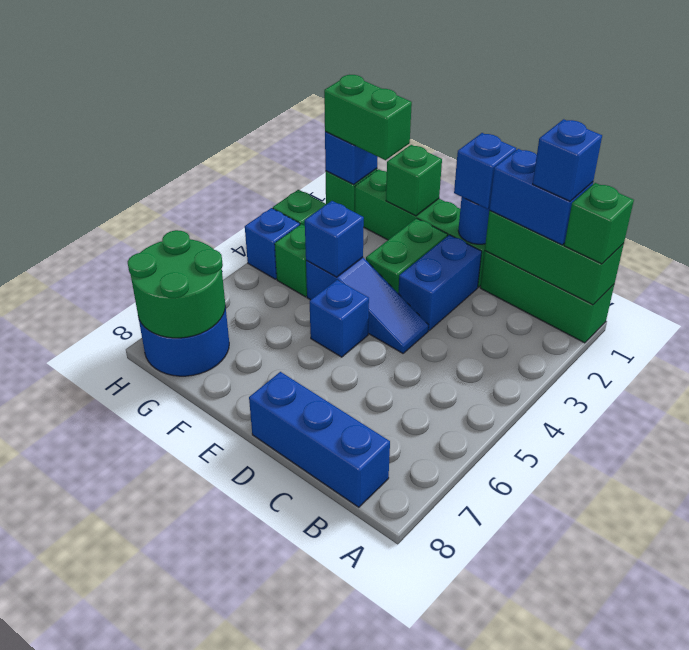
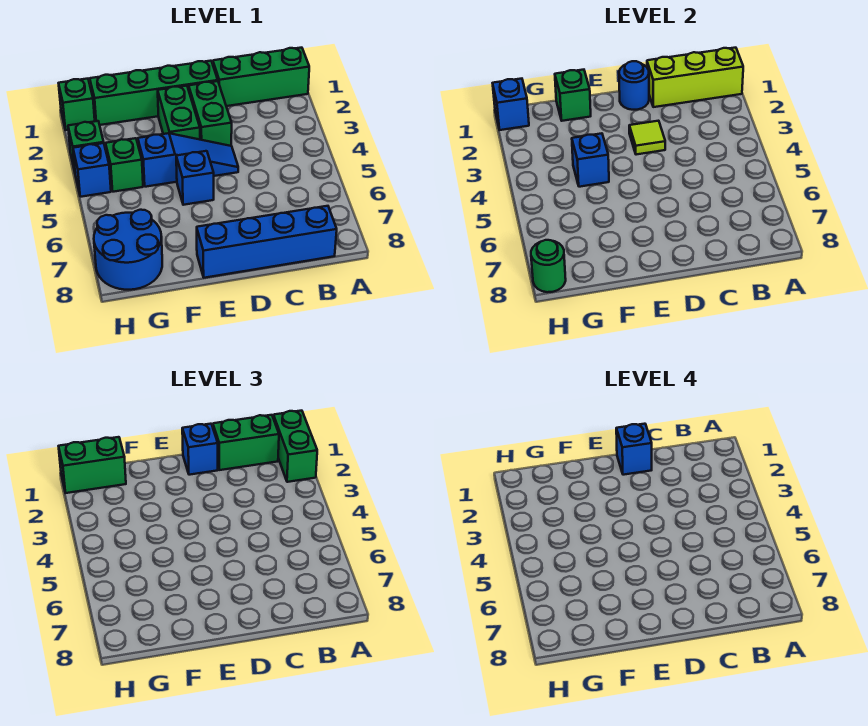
green 1x3 brick [485,211,624,305] -> lime 1x3 brick [647,48,743,107]
green 1x1 brick [564,183,634,264] -> green 1x2 brick [273,411,317,482]
blue 1x2 brick [489,149,593,245] -> green 1x2 brick [213,415,279,470]
blue 1x1 brick [533,119,602,201] -> blue 1x1 brick moved to [616,424,652,475]
blue 1x3 brick [249,372,390,507] -> blue 1x4 brick [197,206,337,278]
blue 1x2 brick [398,235,482,330] -> green 1x2 brick [189,81,232,146]
none -> lime 1x1 tile [629,121,665,155]
green 2x2 round brick [128,230,225,338] -> green 1x1 round brick [531,240,566,292]

